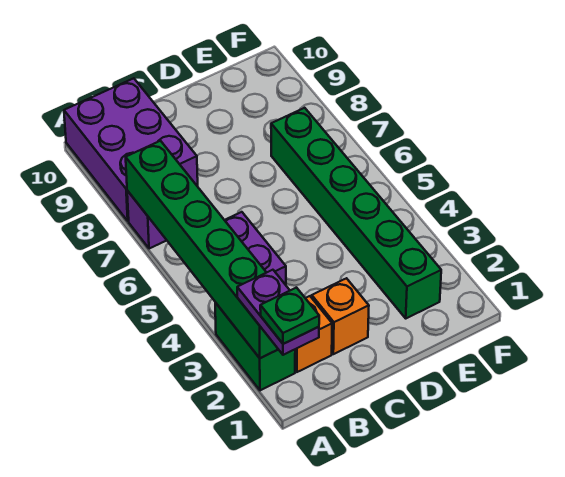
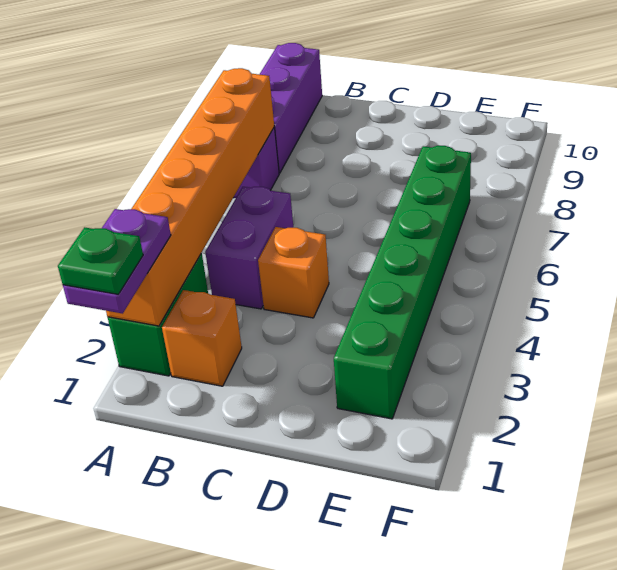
green 1x6 brick [126,141,278,358] -> orange 1x6 brick [106,68,274,326]
purple 2x3 brick [64,78,198,221] -> purple 1x3 brick [260,43,322,173]
orange 1x1 brick [312,278,369,354] -> orange 1x1 brick moved to [258,227,329,318]

